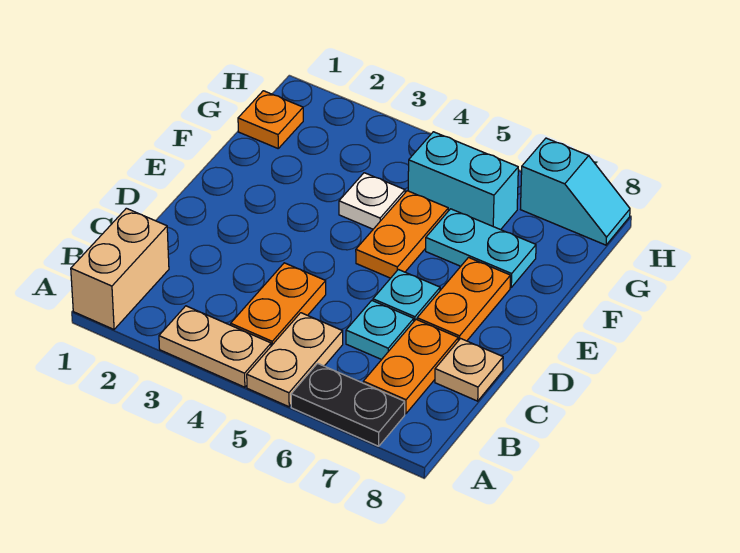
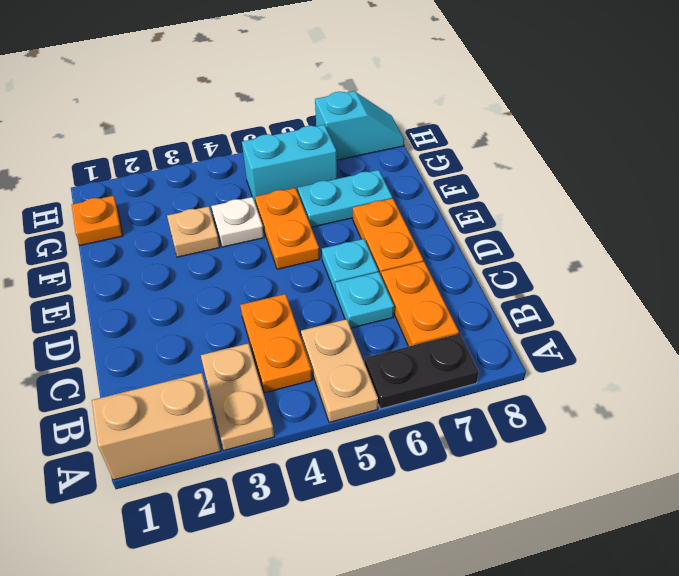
tan 1x2 brick [71,208,169,329] -> tan 1x2 brick turned to [92,373,221,480]
tan 1x2 plate [159,306,271,387] -> tan 1x2 plate turned to [201,343,274,450]
tan 1x1 plate [435,339,503,401] -> tan 1x1 plate moved to [167,206,220,257]

